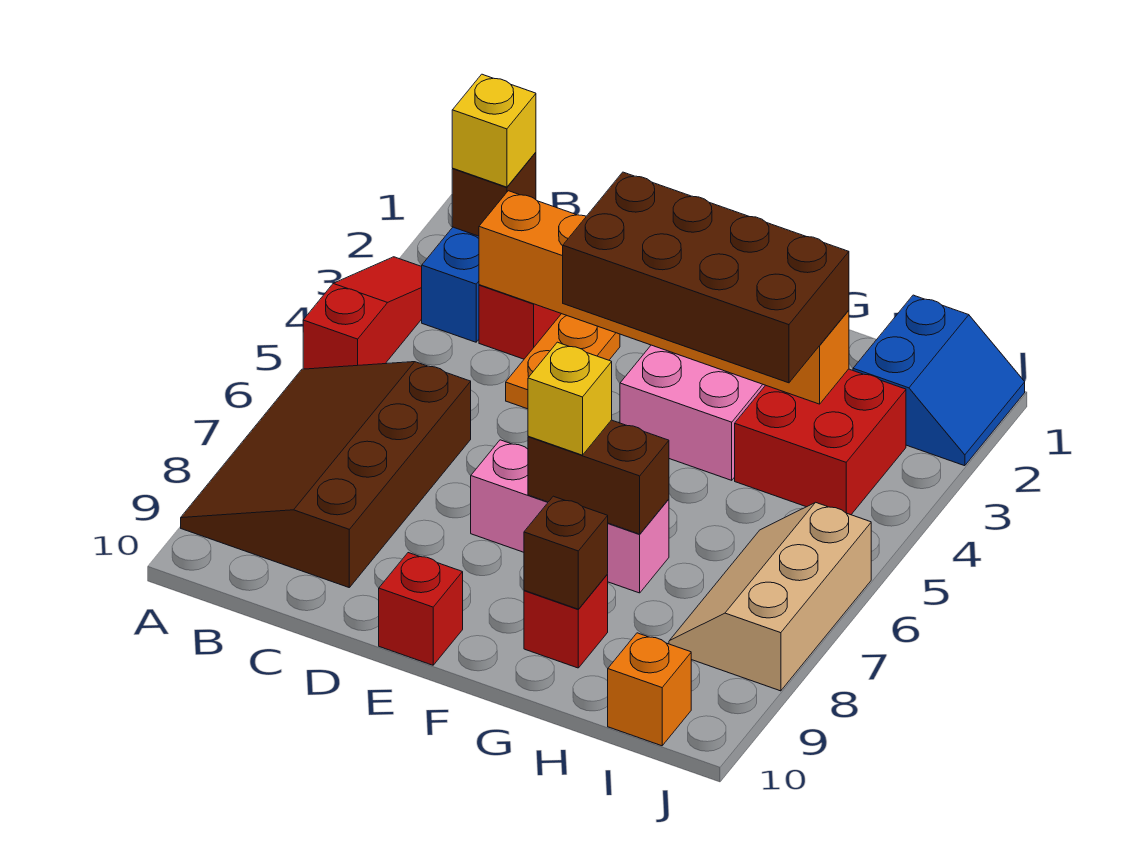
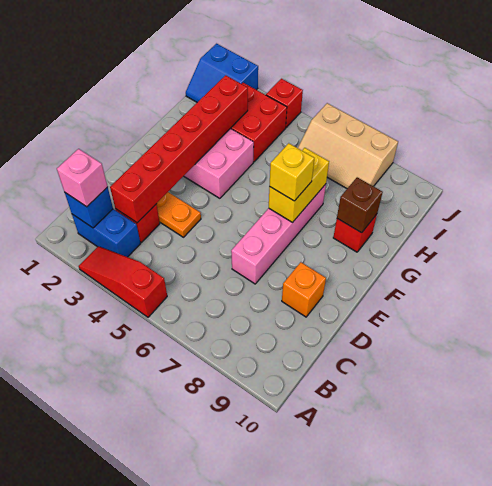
brown 3x4 slope [181,362,471,587] -> none
brown 1x1 brick [452,152,536,236] -> blue 1x1 brick [65,187,113,228]
yellow 1x1 brick [452,74,536,187] -> pink 1x1 brick [57,149,108,207]
orange 1x6 brick [479,191,849,404] -> red 1x6 brick [110,75,248,223]
brown 2x4 brick [563,172,849,383] -> none
pink 1x3 brick [471,440,669,593] -> pink 1x4 brick [231,184,326,284]
red 1x1 brick [379,553,463,665] -> red 1x1 brick moved to [266,79,303,127]
brown 1x2 brick [528,420,669,534] -> yellow 1x2 brick [269,148,329,223]
blue 2x2 slope [853,295,1025,466] -> blue 2x2 slope turned to [186,44,258,102]
orange 1x1 brick [608,633,691,746] -> orange 1x1 brick moved to [282,262,326,317]

